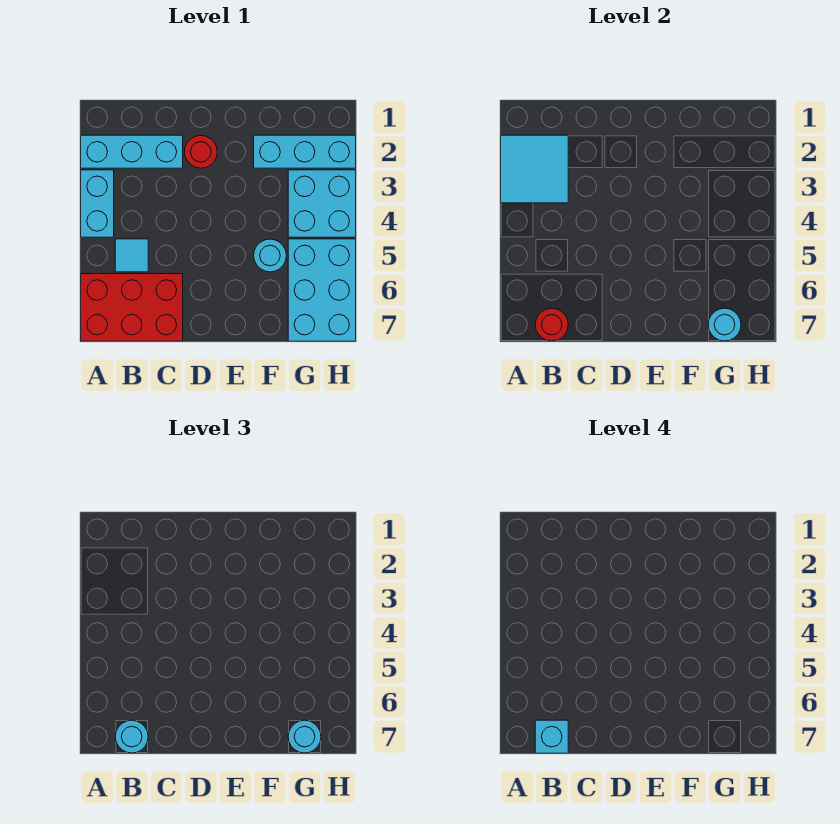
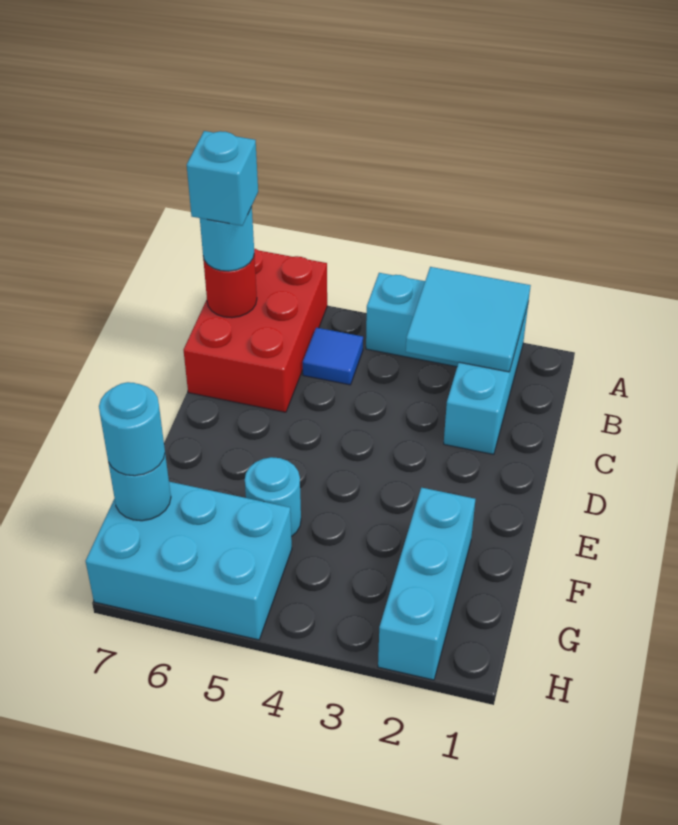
cyan 1x1 tile [115,239,148,272] -> blue 1x1 tile [303,328,363,385]
red 1x1 round brick [185,136,217,168] -> none
cyan 2x2 brick [288,170,356,237] -> none

